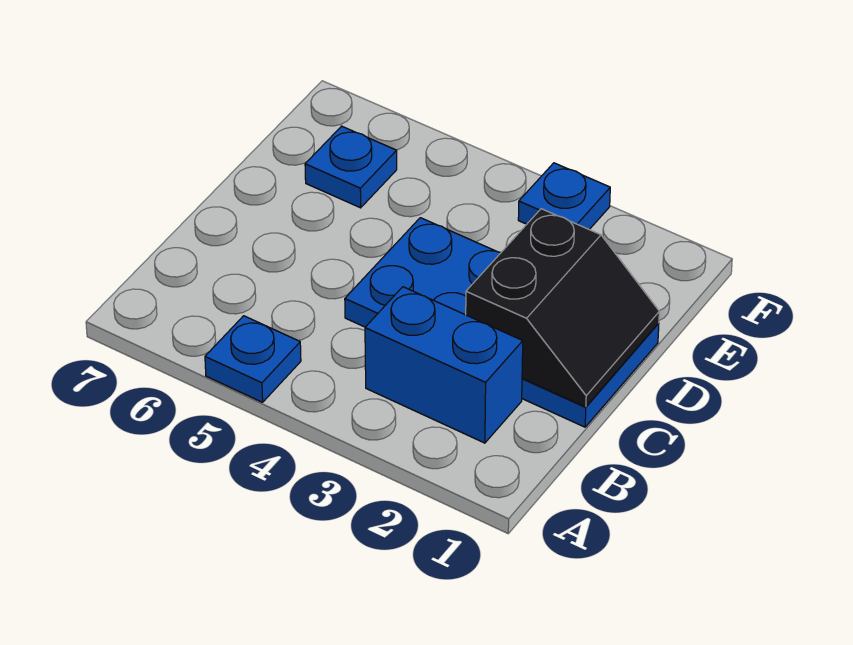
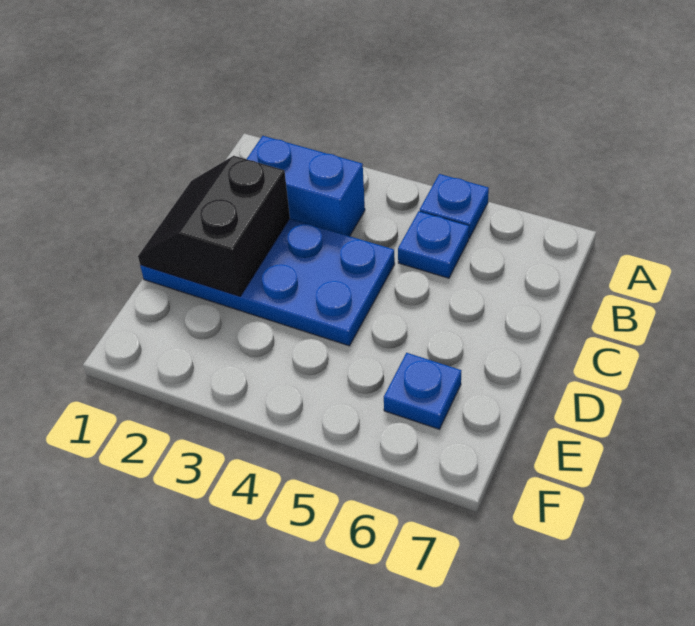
blue 1x1 plate [518,163,610,229] -> blue 1x1 plate moved to [398,211,469,278]

